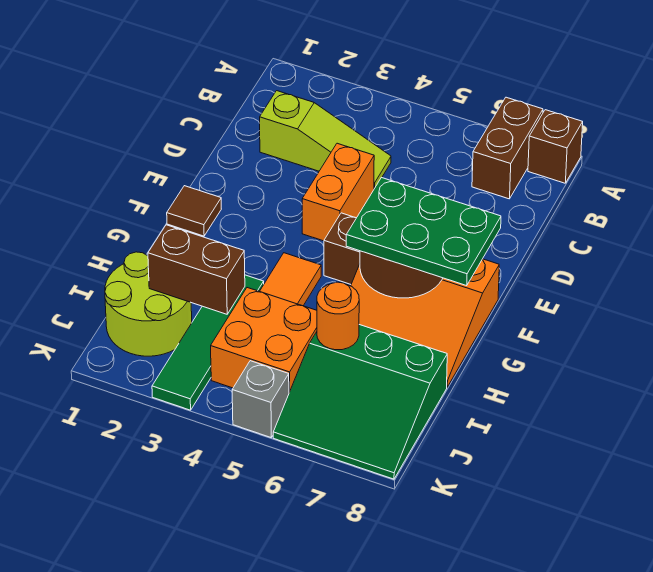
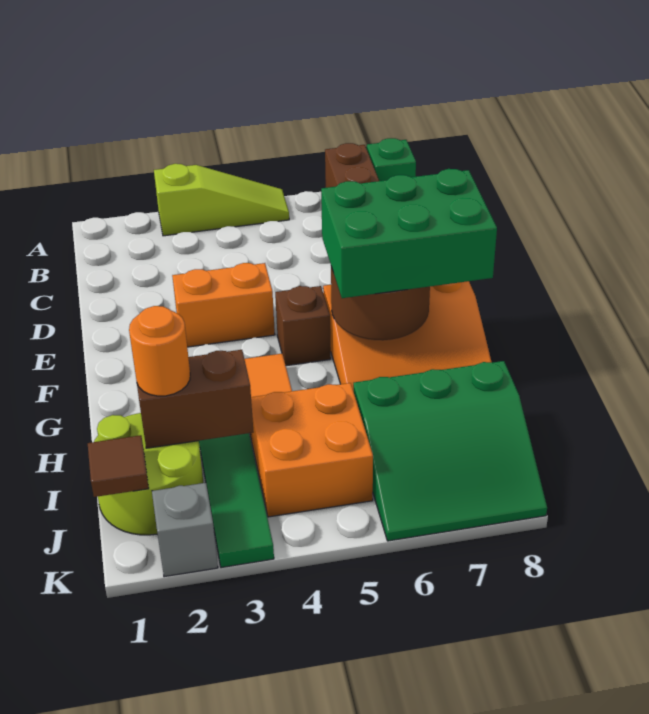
brown 1x1 brick [528,110,583,183] -> green 1x1 brick [367,138,416,181]
lime 1x3 slope [260,91,391,189] -> lime 1x3 slope moved to [154,164,289,236]
orange 1x2 brick [302,143,374,241] -> orange 1x2 brick turned to [172,263,275,347]
brown 1x1 tile [167,186,221,236] -> brown 1x1 tile moved to [88,435,149,497]
green 2x3 plate [346,178,501,285] -> green 2x3 brick [321,169,497,298]
orange 1x1 round brick [317,282,359,350] -> orange 1x1 round brick moved to [129,306,190,396]
grey 1x1 brick [232,361,289,437] -> grey 1x1 brick moved to [152,483,218,577]

